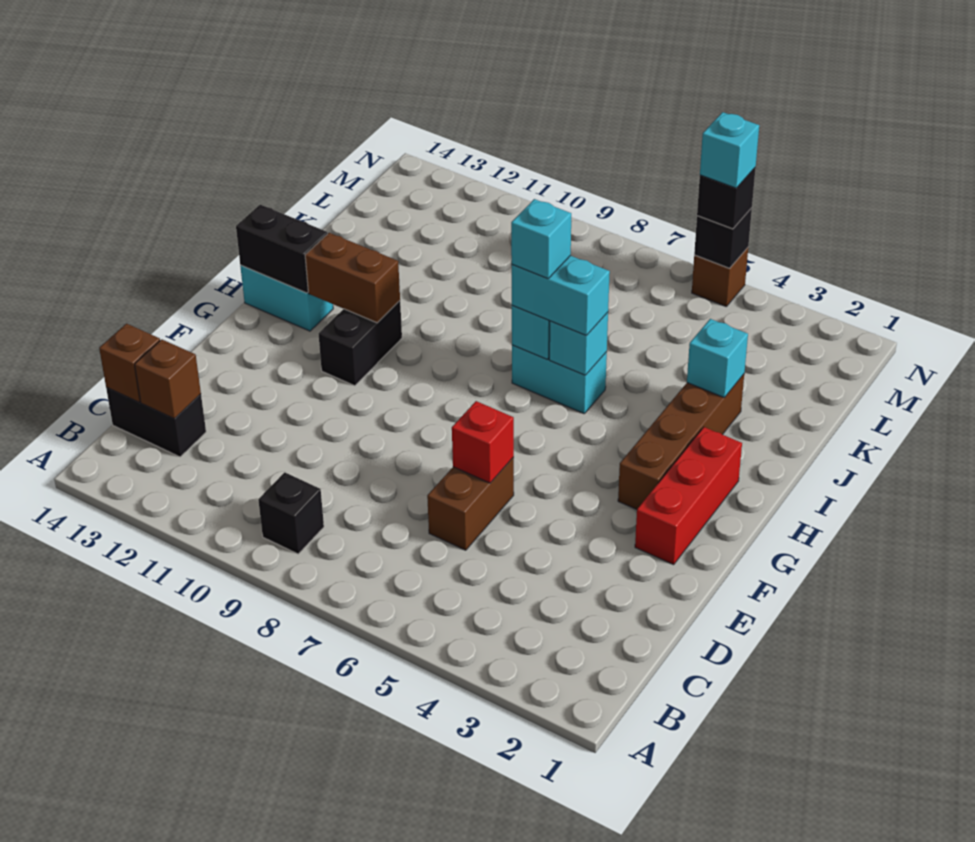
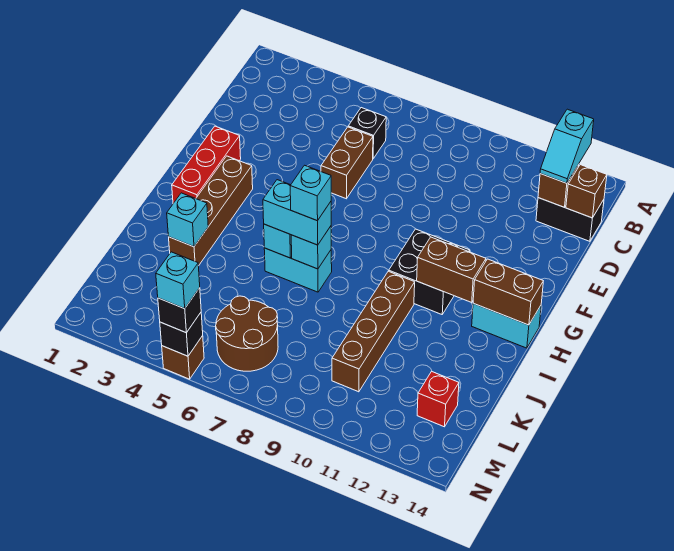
black 1x1 brick [258,472,324,554] -> black 1x1 brick moved to [348,108,386,159]
none -> cyan 1x2 slope [540,109,594,183]
red 1x1 brick [452,401,514,483] -> red 1x1 brick moved to [417,371,459,427]
black 1x2 brick [319,301,402,386] -> black 2x2 brick [389,229,470,314]
black 1x2 brick [236,205,327,293] -> brown 1x2 brick [473,259,543,325]
none -> brown 1x4 brick [332,271,415,392]
none -> brown 2x2 round brick [216,296,278,371]

